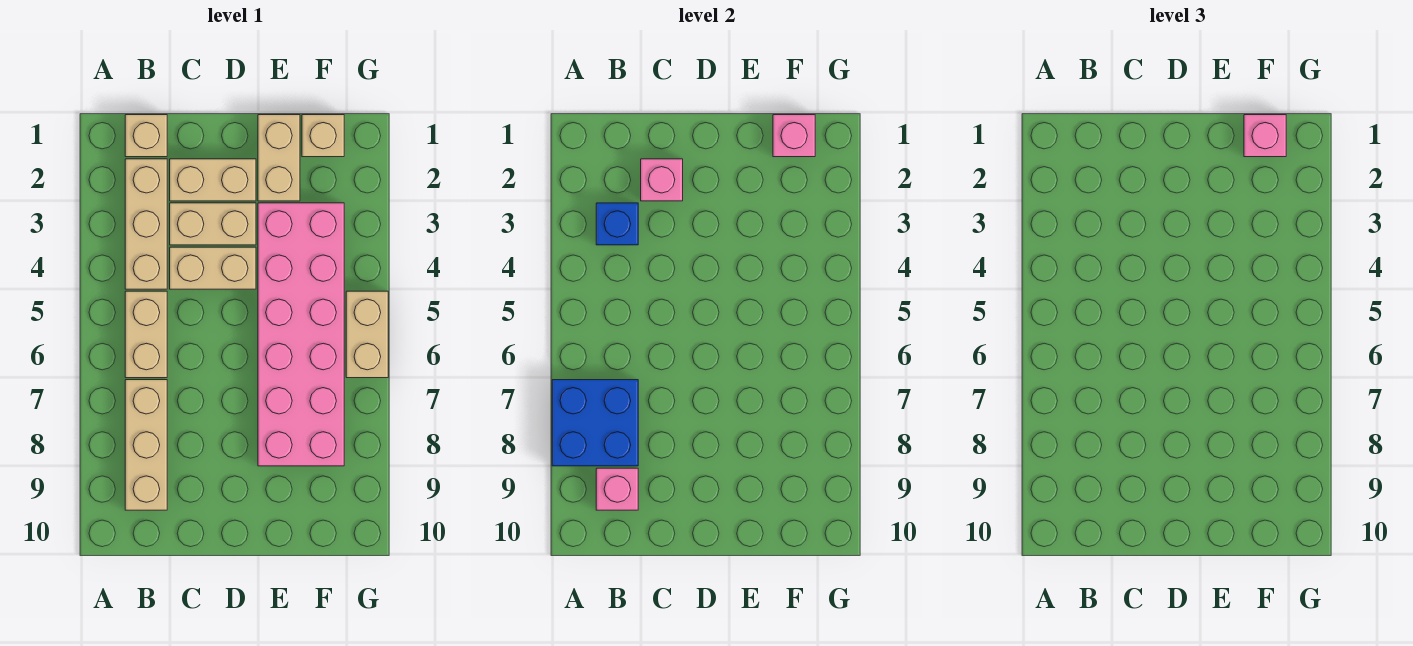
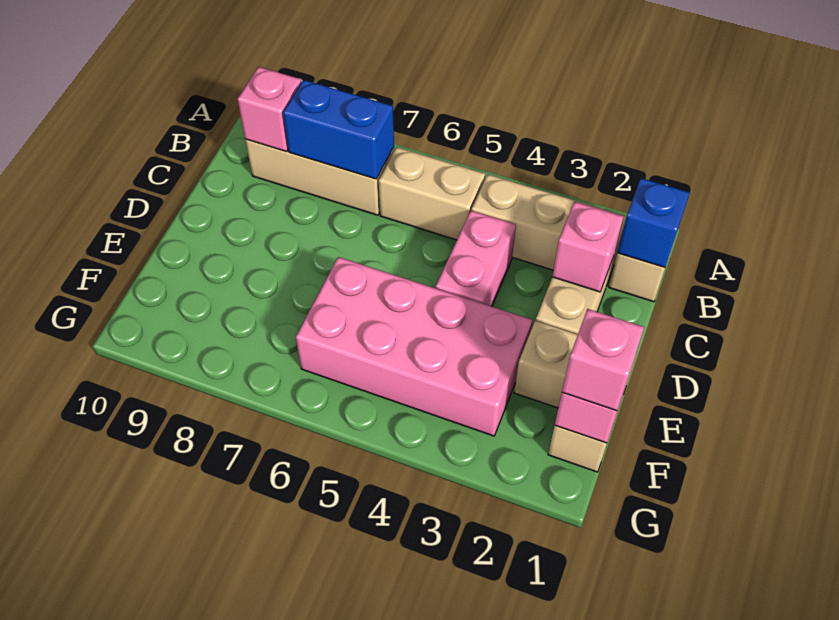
blue 2x2 brick [552,380,638,466] -> blue 1x2 brick [283,80,394,179]
blue 1x1 brick [596,203,638,245] -> blue 1x1 brick moved to [617,178,690,267]
tan 1x2 brick [170,203,256,245] -> none
tan 1x2 brick [170,247,256,289] -> pink 1x2 brick [436,211,516,306]
pink 2x6 brick [258,203,344,466] -> pink 2x4 brick [296,257,532,436]
tan 1x2 brick [346,291,388,378] -> none

